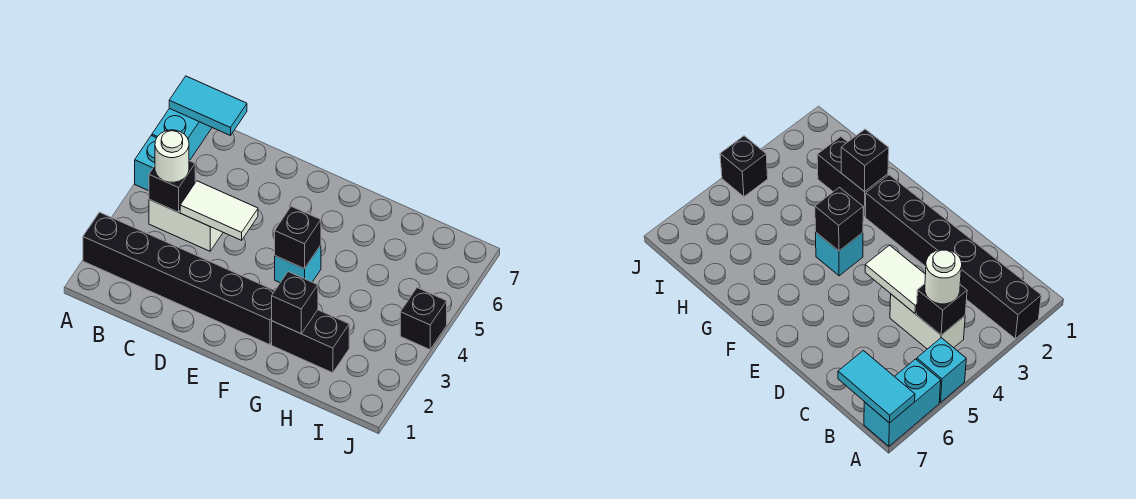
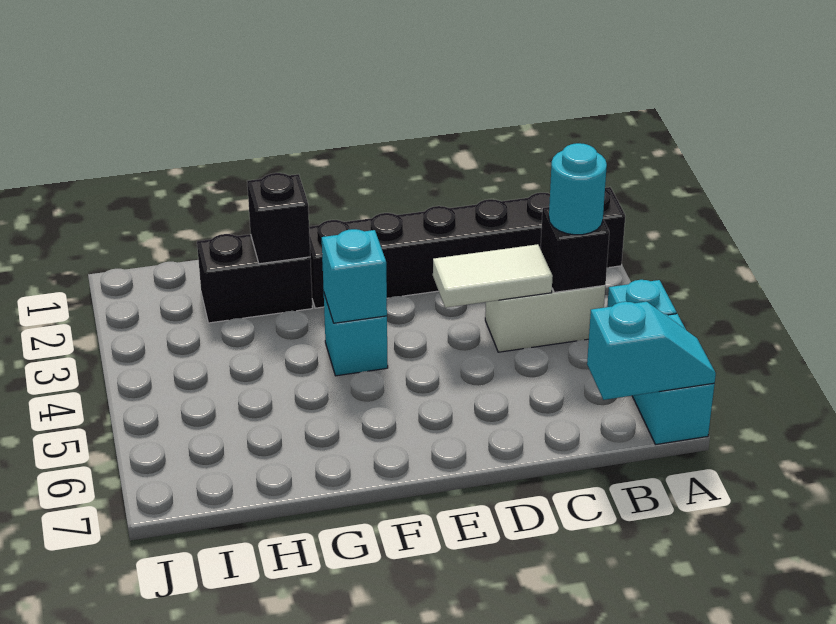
cyan 1x2 tile [169,76,247,136] -> cyan 1x2 slope [587,302,716,400]
white 1x1 round brick [155,130,189,182] -> cyan 1x1 round brick [549,143,607,235]
black 1x1 brick [275,206,321,269] -> cyan 1x1 brick [322,229,387,323]
black 1x1 brick [400,288,447,350] -> none

